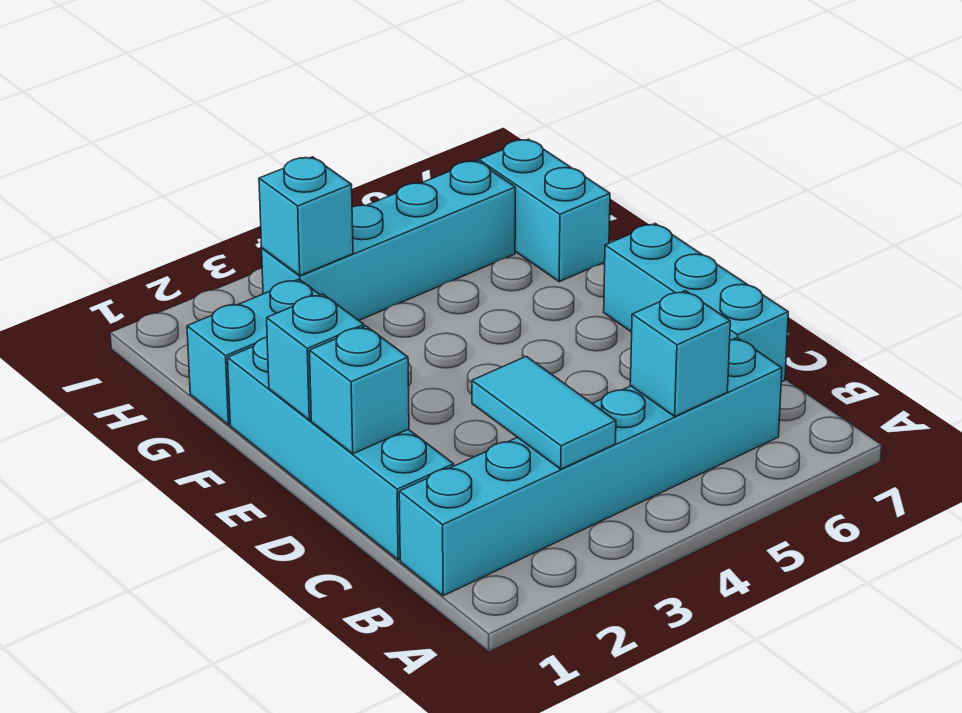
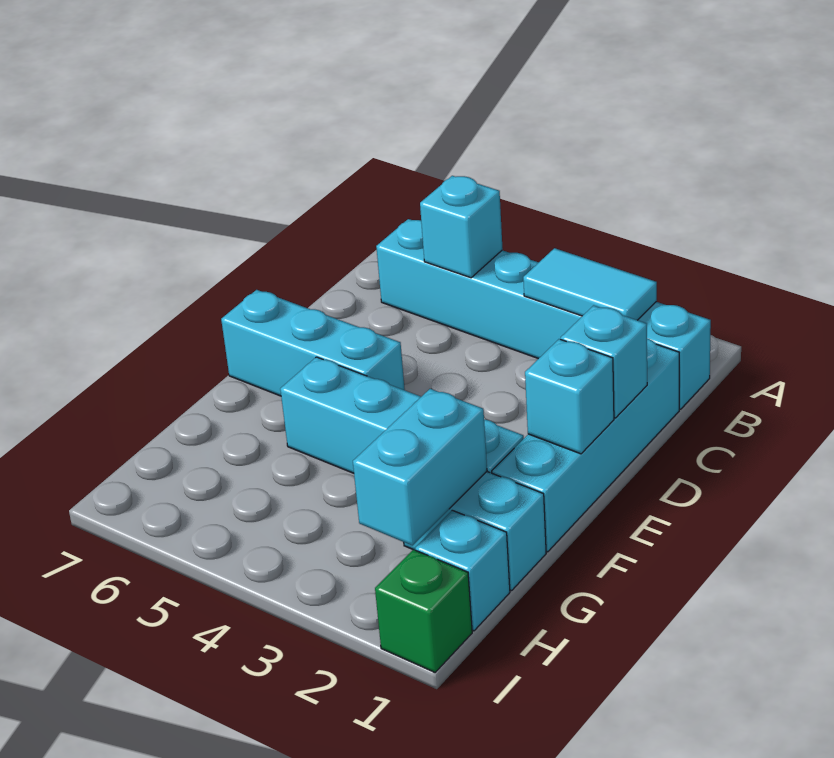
cyan 1x2 tile [472,356,616,469] -> cyan 1x2 tile turned to [523,248,657,320]
cyan 1x3 brick [604,224,788,382] -> cyan 1x3 brick turned to [221,290,405,396]
cyan 1x2 brick [479,139,610,282] -> cyan 1x2 brick moved to [353,389,487,545]
cyan 1x4 brick [262,161,515,320] -> cyan 1x4 brick moved to [280,357,524,473]
cyan 1x1 brick [259,157,353,276] -> cyan 1x1 brick moved to [415,510,510,631]
none -> green 1x1 brick [375,550,472,672]

